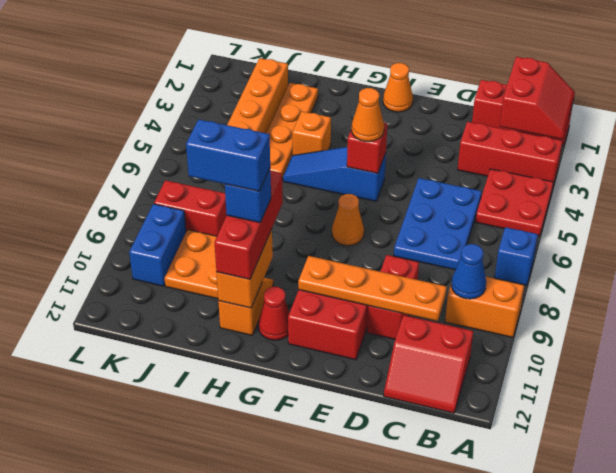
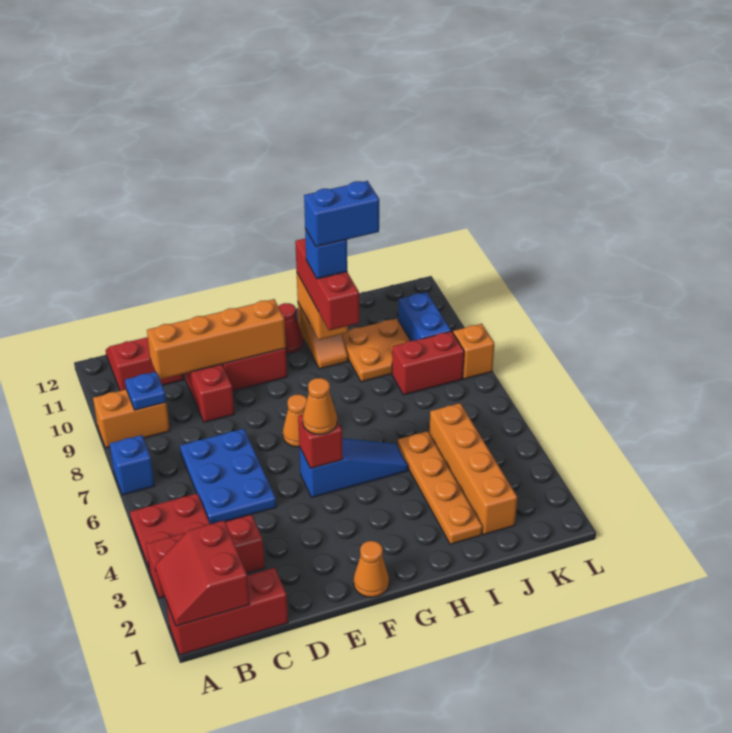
blue 1x1 cone [451,244,486,299] -> blue 1x1 plate [125,372,166,410]
orange 1x4 plate [298,256,447,321] -> orange 1x4 brick [147,299,286,379]
orange 1x1 brick [292,111,331,155] -> orange 1x1 brick moved to [453,324,494,379]

